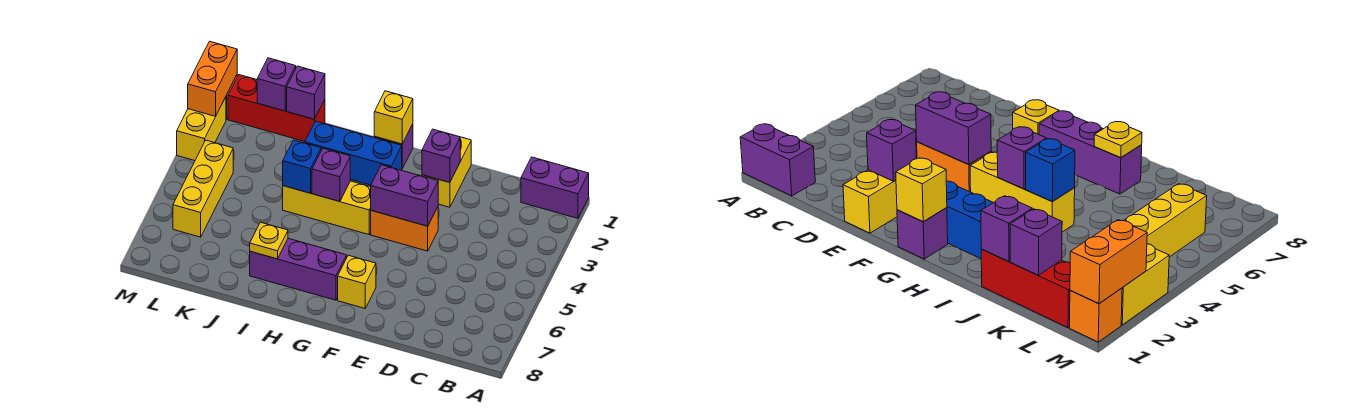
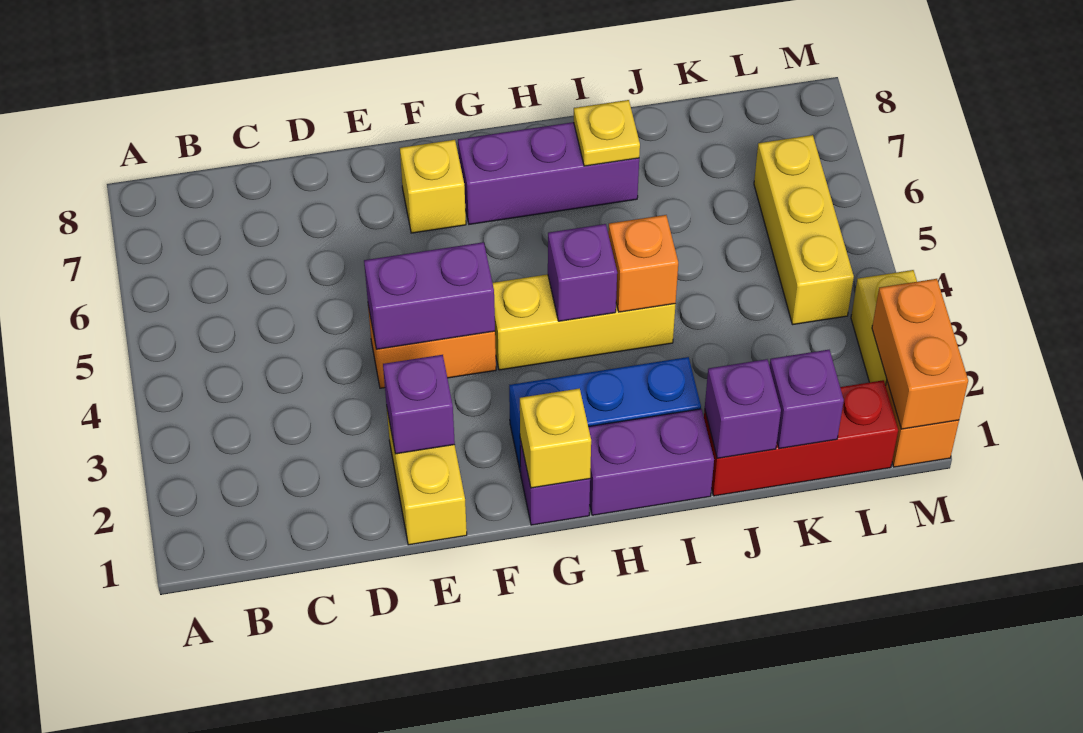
purple 1x2 brick [521,157,589,218] -> purple 1x2 brick moved to [589,409,714,515]
blue 1x1 brick [283,140,321,193] -> orange 1x1 brick [608,215,678,312]

